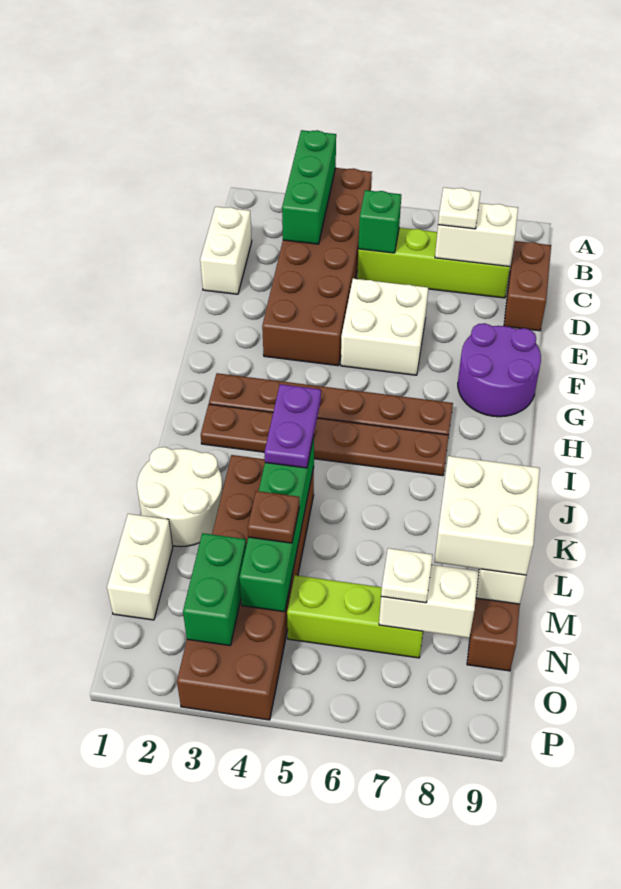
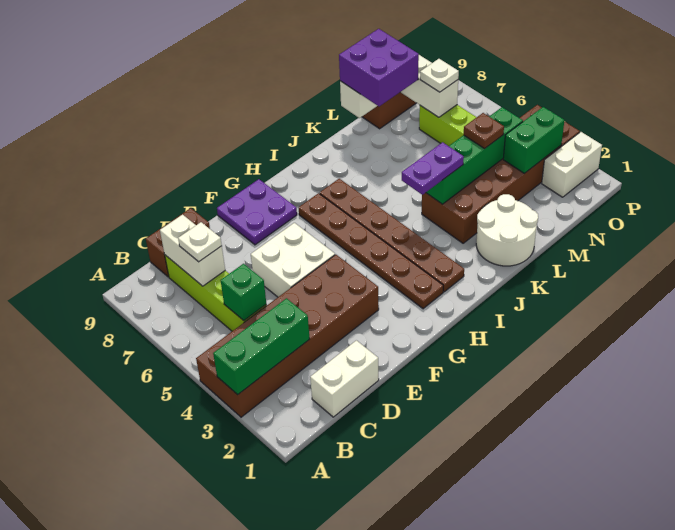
purple 2x2 round brick [458,323,541,417] -> purple 2x2 plate [217,179,297,245]
white 2x2 brick [434,456,540,575] -> purple 2x2 brick [339,29,419,106]
white 1x2 brick [107,514,173,620] -> white 1x2 brick moved to [542,132,602,197]

